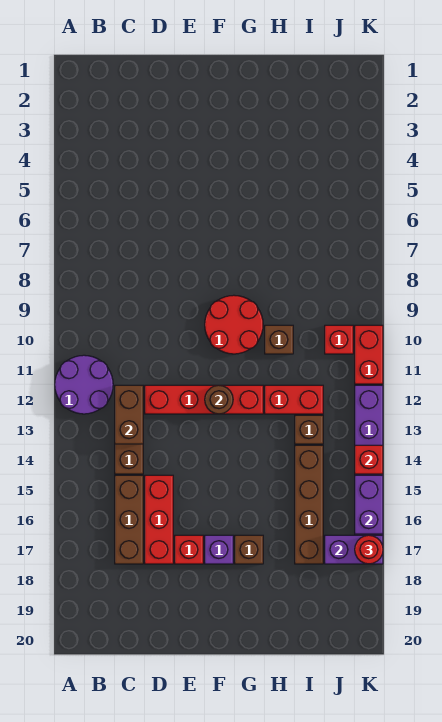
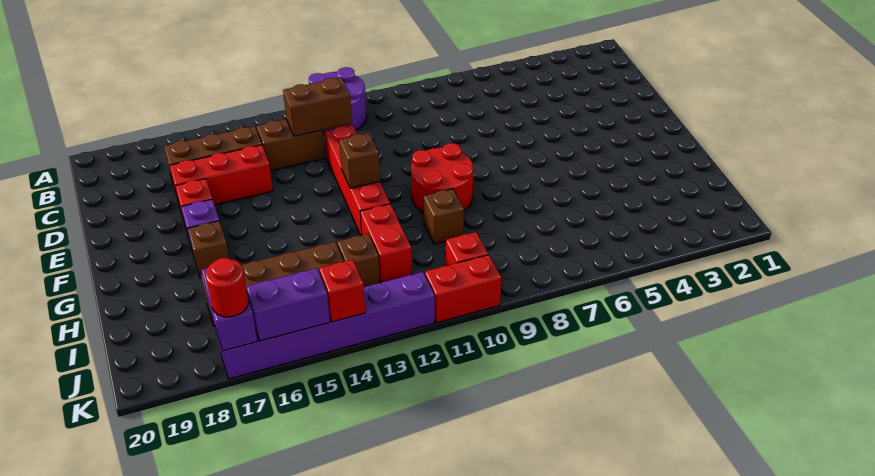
brown 1x1 round brick [205,385,233,414] -> brown 1x1 brick [339,133,380,188]

